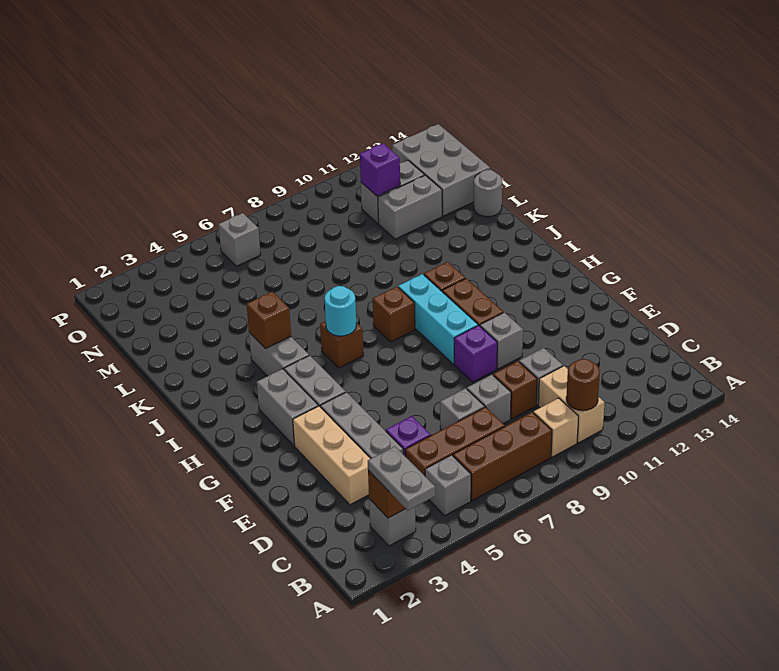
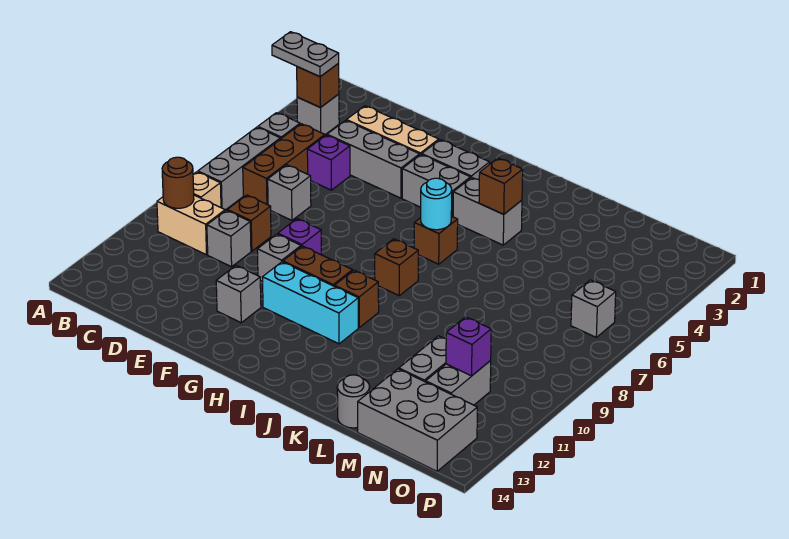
brown 1x3 brick [453,412,552,501] -> grey 1x3 brick [198,127,280,210]
grey 1x1 brick [467,375,511,423] -> grey 1x1 brick moved to [216,266,261,323]
cyan 1x3 brick [398,274,478,364] -> cyan 1x3 brick moved to [263,262,358,344]

